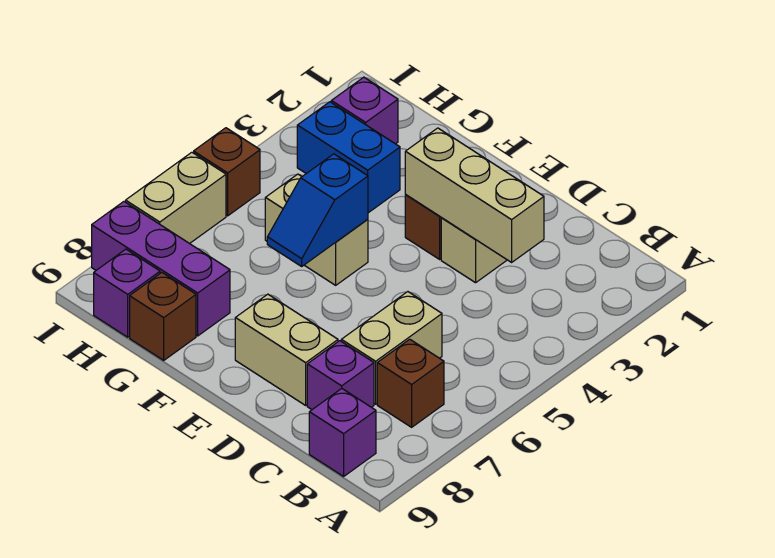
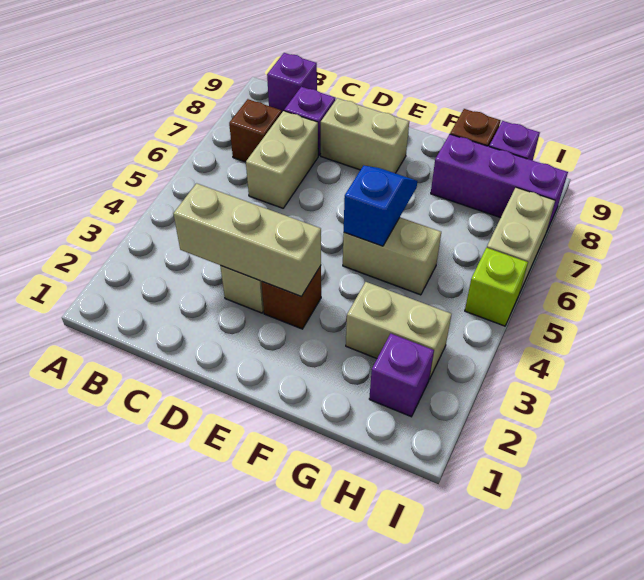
blue 1x2 brick [297,102,400,213] -> tan 1x2 brick [346,282,452,379]
brown 1x1 brick [194,128,260,216] -> lime 1x1 brick [465,248,528,326]

